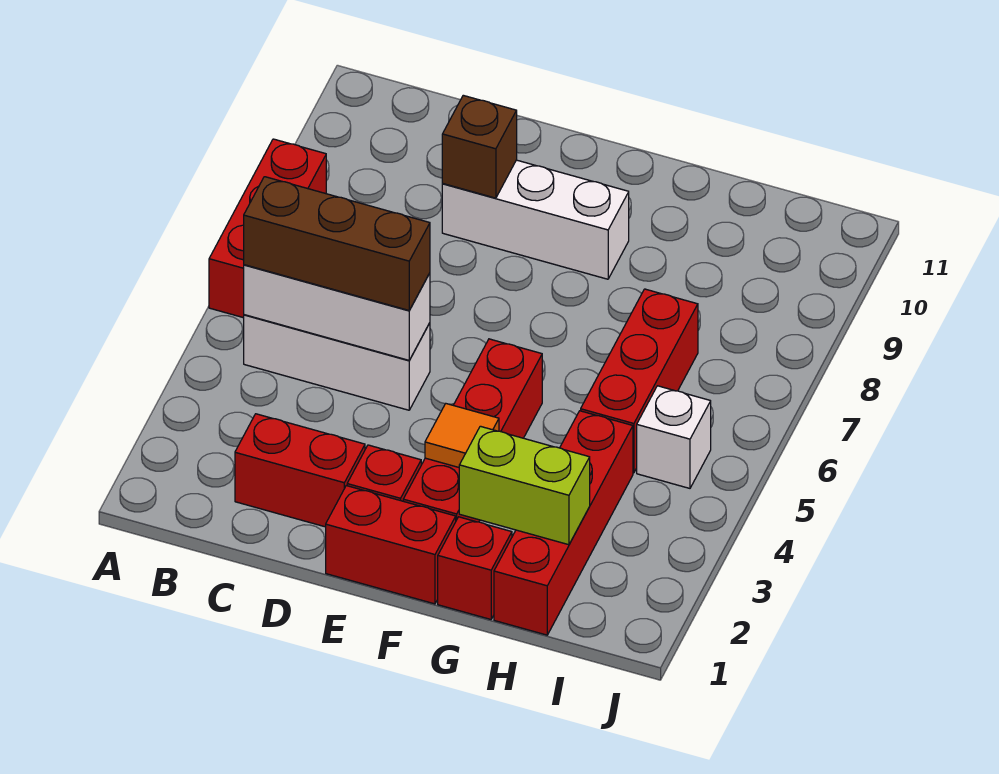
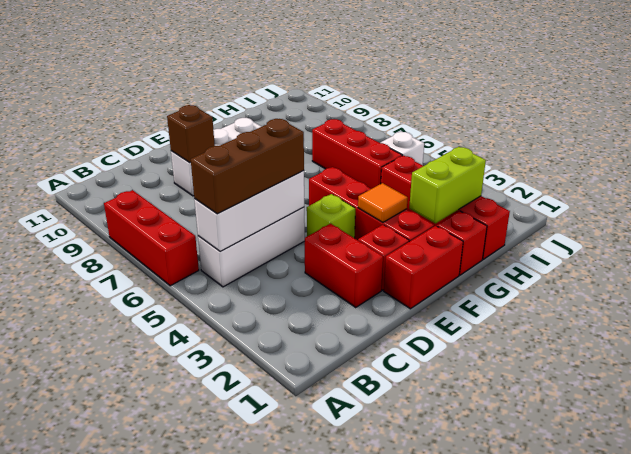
red 1x2 brick [235,414,365,527] -> red 1x2 brick turned to [305,223,383,307]
none -> lime 1x1 brick [307,194,355,238]

